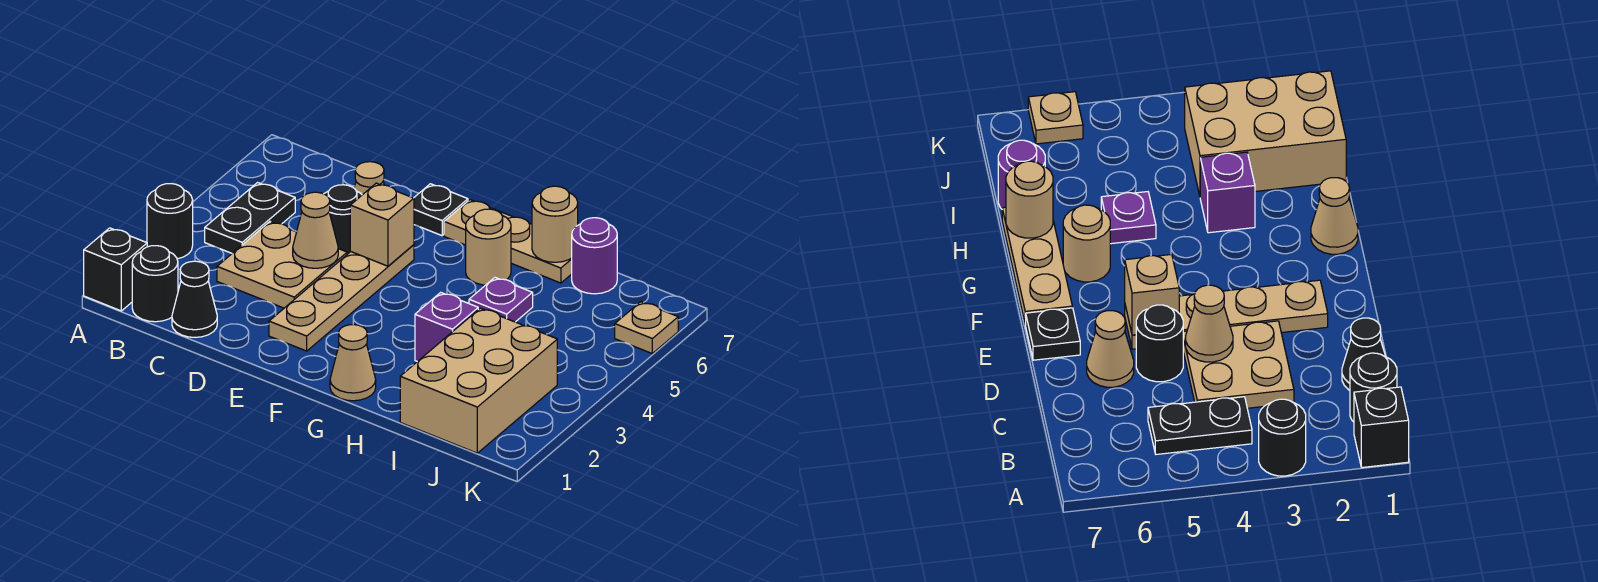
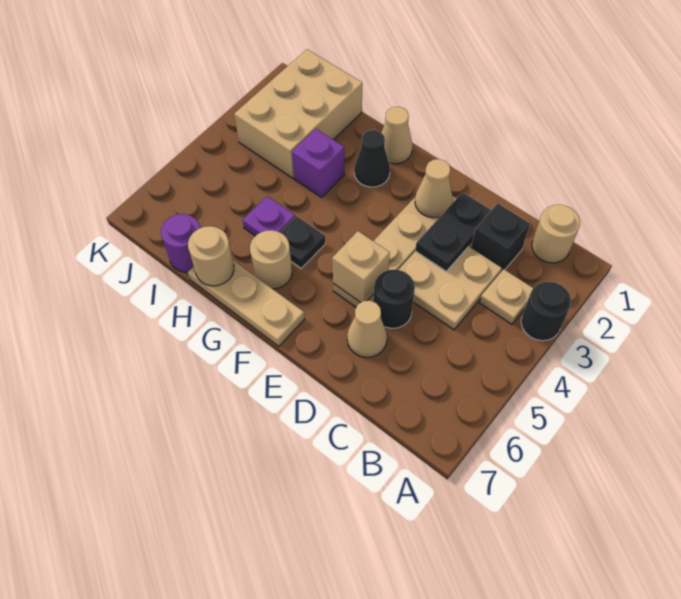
black 1x1 brick [84,228,147,311] -> black 1x1 brick moved to [471,203,530,272]
black 1x1 round brick [132,246,178,322] -> tan 1x1 round brick [532,205,580,263]
black 1x2 plate [205,183,295,253] -> black 1x2 plate moved to [415,192,491,271]
black 1x1 cone [172,261,217,337] -> black 1x1 cone moved to [354,130,390,187]
tan 1x1 cone [293,192,338,268] -> tan 1x1 cone moved to [415,159,453,218]
black 1x1 plate [414,184,468,236] -> black 1x1 plate moved to [280,216,325,268]
tan 1x1 plate [615,302,678,353] -> tan 1x1 plate moved to [480,269,533,324]

